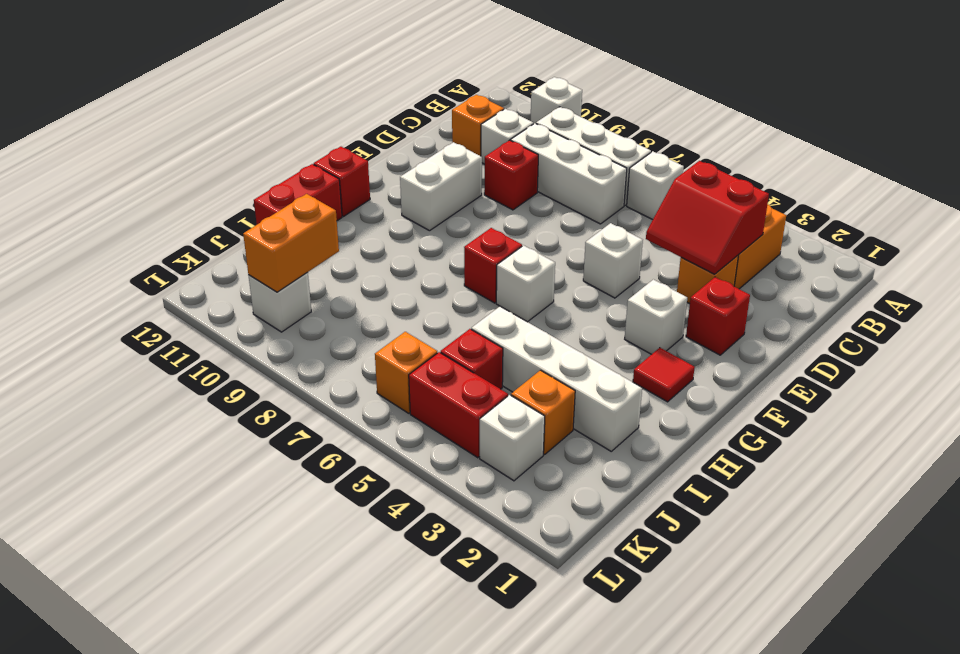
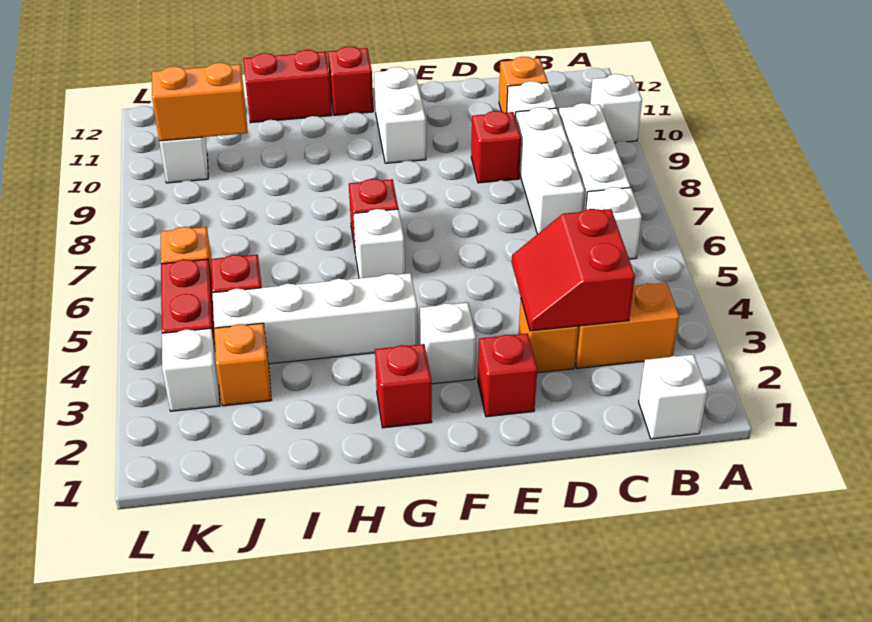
white 1x1 brick [583,223,643,298] -> white 1x1 brick moved to [639,355,708,439]
white 1x2 brick [400,142,482,231] -> white 1x2 brick turned to [374,67,426,163]
red 1x1 tile [633,348,695,402] -> red 1x1 brick [375,344,432,428]
white 1x4 brick [471,307,642,451] -> white 1x4 brick turned to [212,273,418,364]

